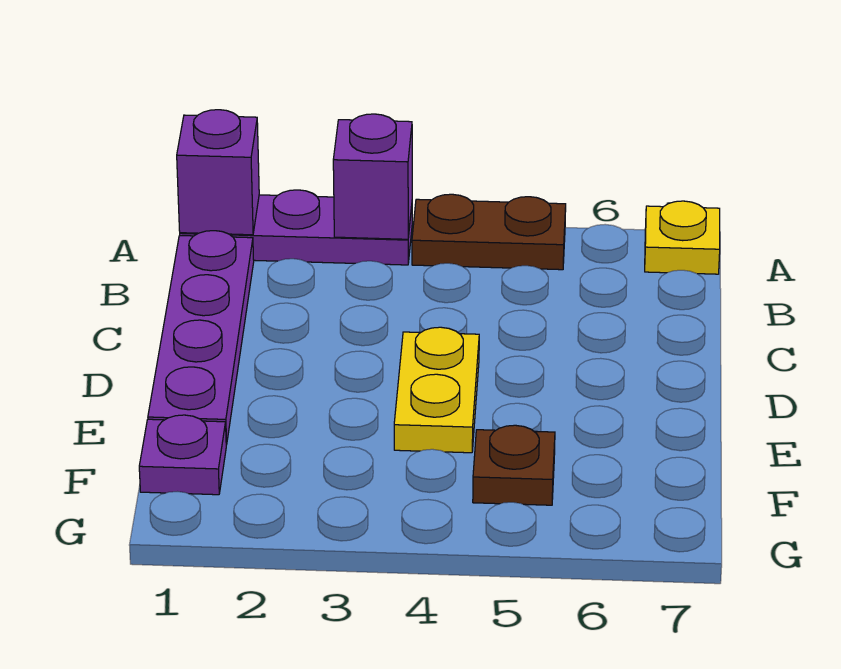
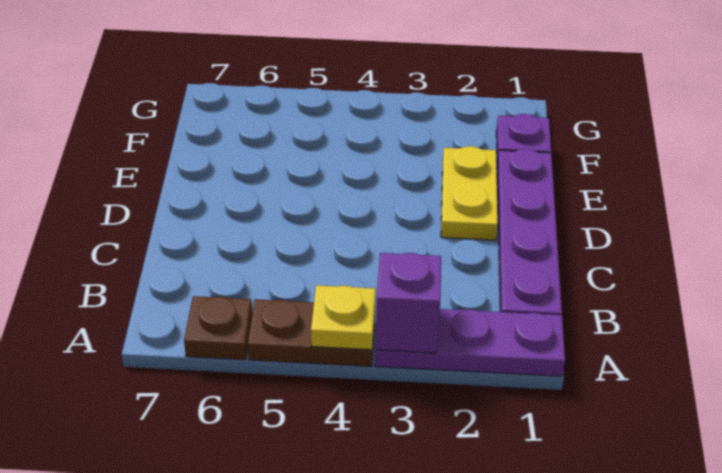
purple 1x1 brick [177,110,259,235] -> none
yellow 1x1 plate [645,201,720,274] -> yellow 1x1 plate moved to [311,285,376,350]
yellow 1x2 plate [394,327,479,453] -> yellow 1x2 plate moved to [441,146,498,240]
brown 1x1 plate [473,425,555,505] -> brown 1x1 plate moved to [184,296,252,360]

